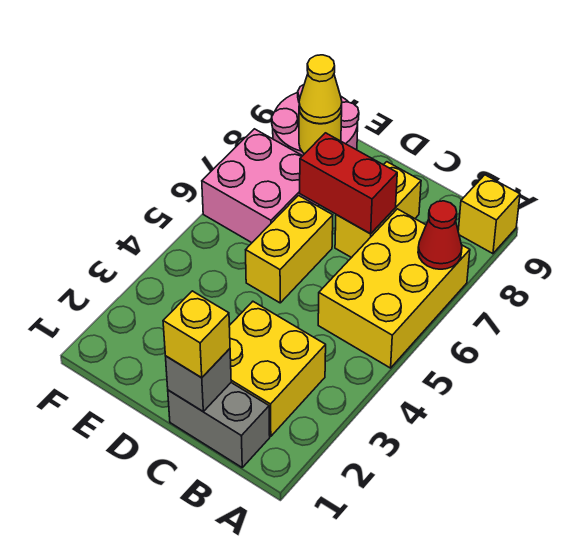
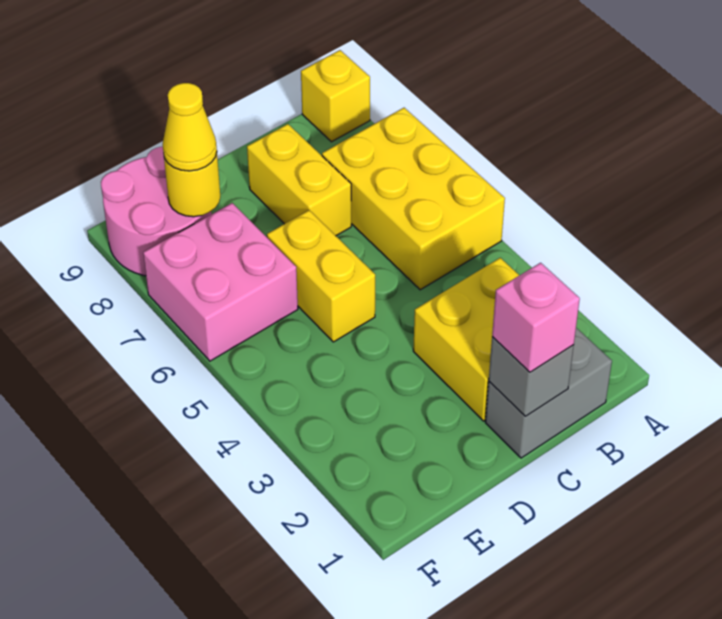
red 1x1 cone [418,201,462,269] -> none
yellow 1x1 brick [163,291,230,378] -> pink 1x1 brick [492,263,580,372]
red 1x2 brick [300,133,397,234] -> none

